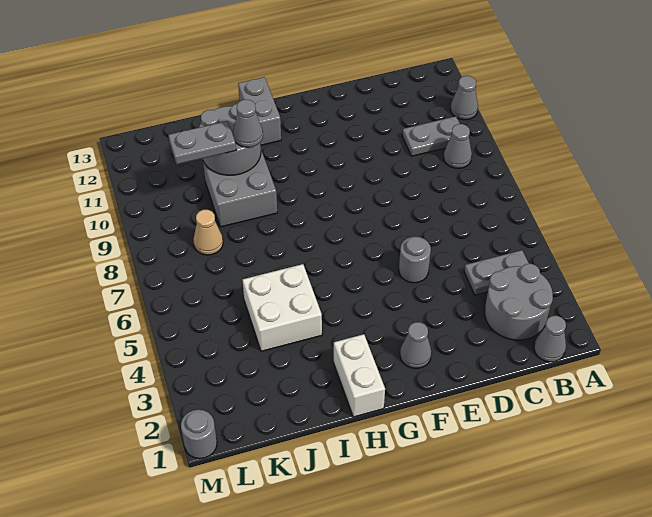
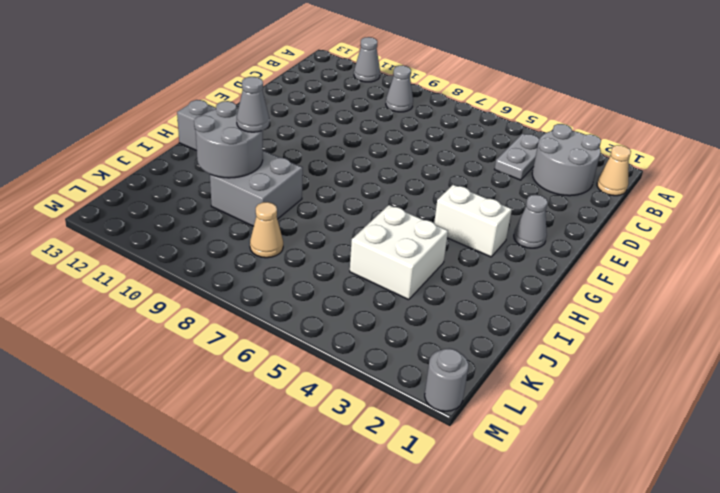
grey 1x1 cone [534,316,566,362] -> tan 1x1 cone [597,145,631,196]
grey 1x2 plate [402,116,460,156] -> none
grey 1x1 round brick [399,236,431,283] -> none
white 1x2 brick [334,334,385,417] -> white 1x2 brick moved to [434,185,512,257]
grey 1x2 plate [169,121,236,164] -> none

